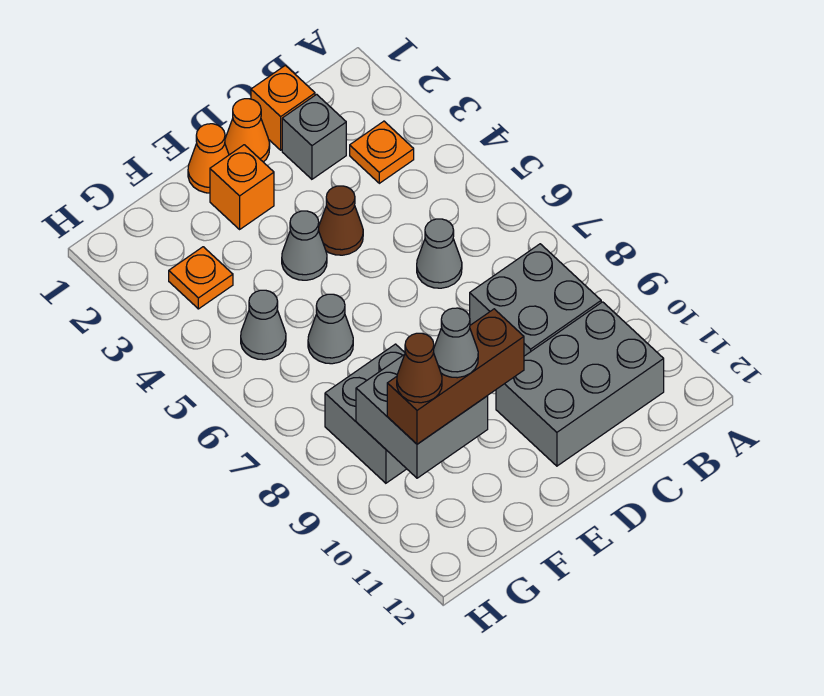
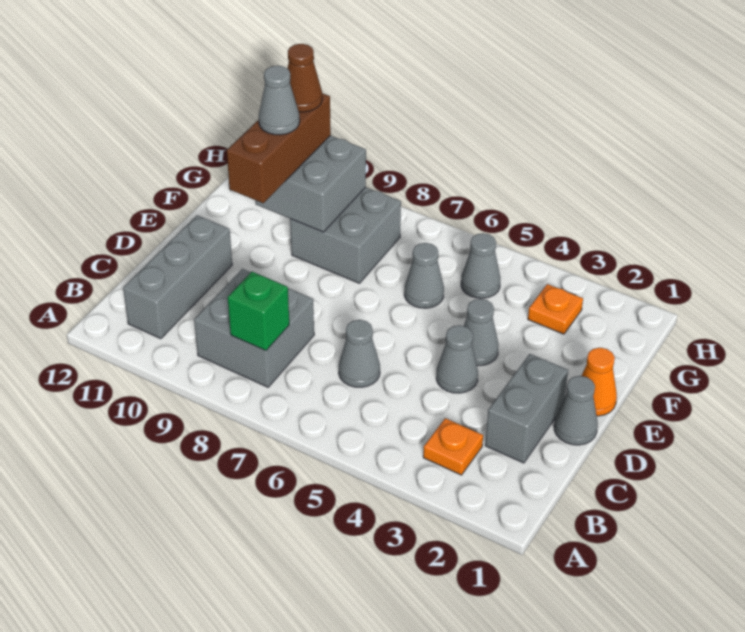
none -> green 1x1 brick [228,272,289,350]
grey 2x3 brick [496,302,664,466] -> grey 1x3 brick [123,215,232,339]
orange 1x1 brick [251,65,315,150] -> none
grey 1x1 brick [282,94,346,179] -> grey 1x2 brick [485,354,568,463]
orange 1x1 cone [225,99,270,162] -> grey 1x1 cone [554,376,598,445]
brown 1x1 cone [318,186,363,255] -> grey 1x1 cone [436,325,478,393]
orange 1x1 brick [210,145,274,229] -> none

